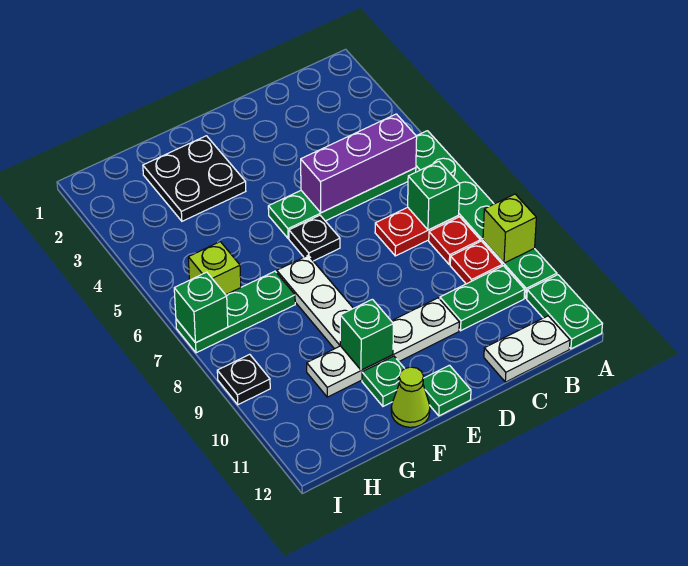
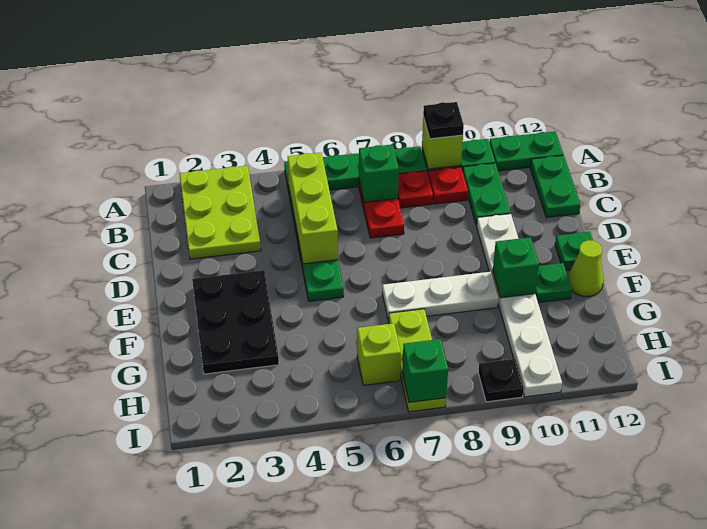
none -> lime 2x3 plate [179,166,261,259]
purple 1x3 brick [301,114,417,213] -> lime 1x3 brick [288,153,338,264]
white 1x2 plate [484,316,570,382] -> green 1x2 plate [530,155,581,218]
white 1x4 plate [307,298,459,397] -> white 1x6 plate [476,214,562,397]
black 1x1 plate [289,215,340,261] -> black 1x1 plate moved to [423,102,464,139]
black 2x2 plate [143,136,246,221] -> black 2x3 plate [192,270,279,374]
green 1x3 plate [176,271,295,353] -> lime 1x3 plate [389,309,446,412]

